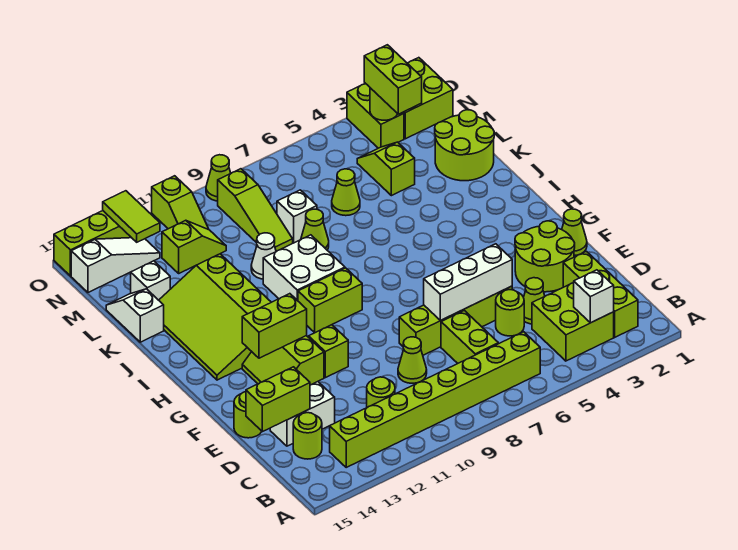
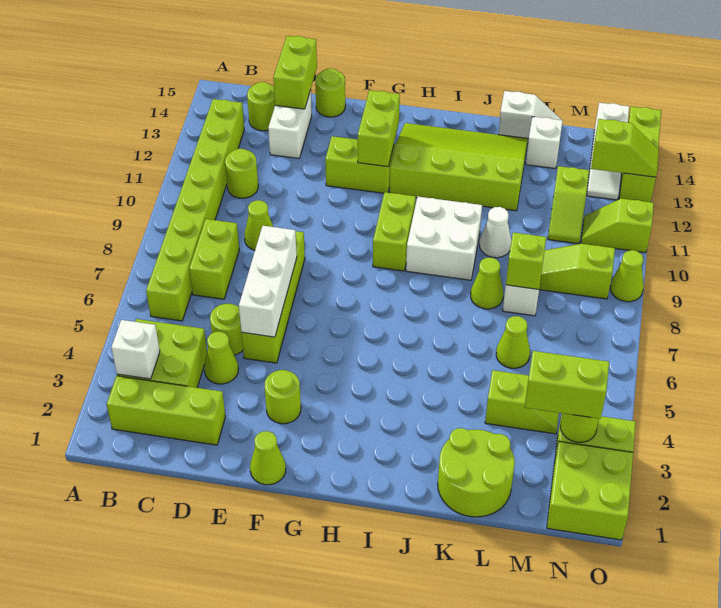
lime 1x2 brick [441,311,498,363] -> lime 1x2 brick turned to [189,219,239,299]
lime 2x2 round brick [515,221,575,292] -> lime 1x1 round brick [264,370,301,424]
lime 1x1 brick [309,325,348,378] -> lime 1x1 brick moved to [506,232,546,289]
lime 1x2 tile [103,191,160,242] -> lime 1x2 slope [591,119,659,177]

